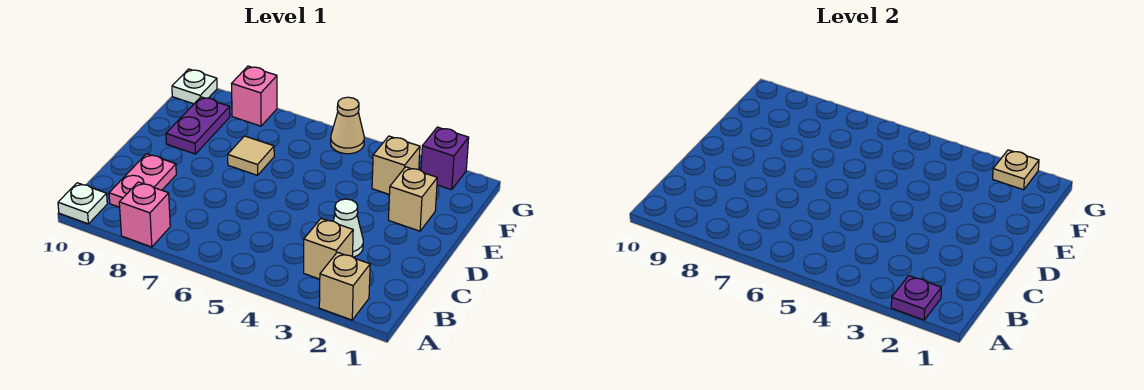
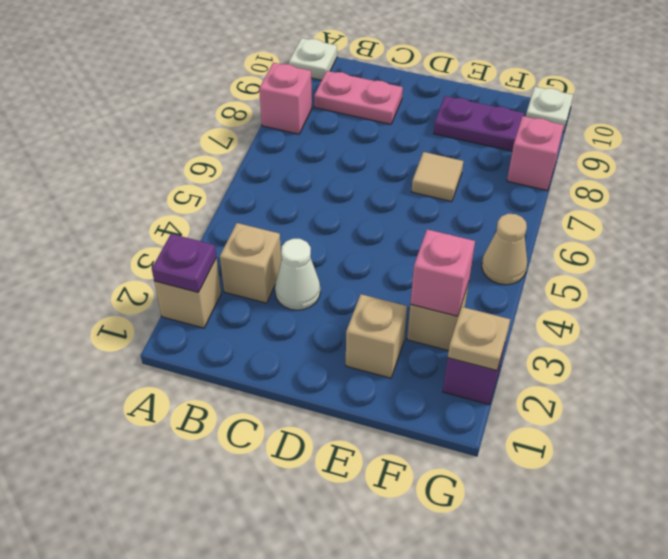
none -> pink 1x1 brick [410,229,475,316]

